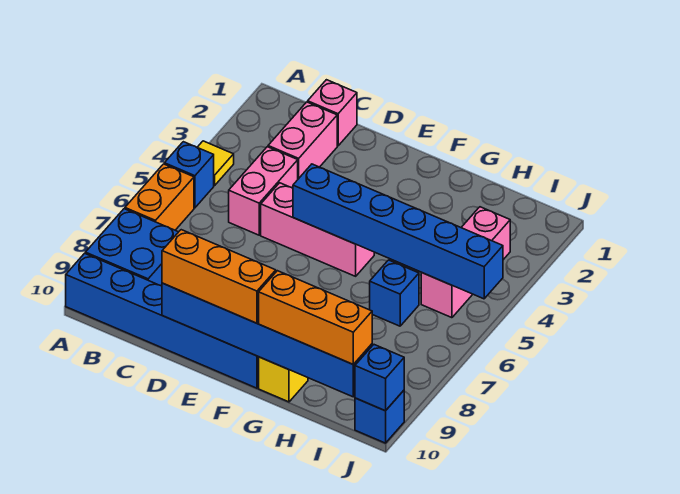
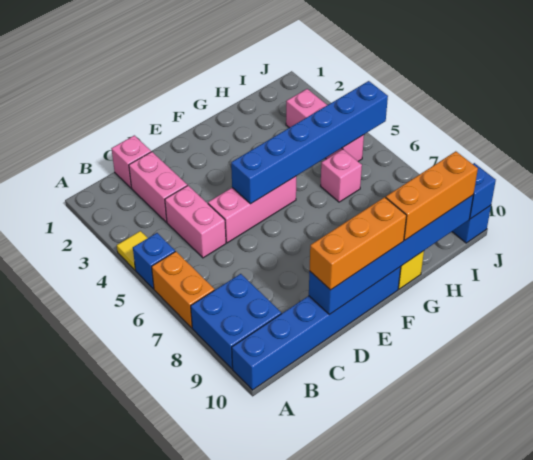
blue 1x1 brick [370,260,419,326] -> pink 1x1 brick [321,149,362,202]

